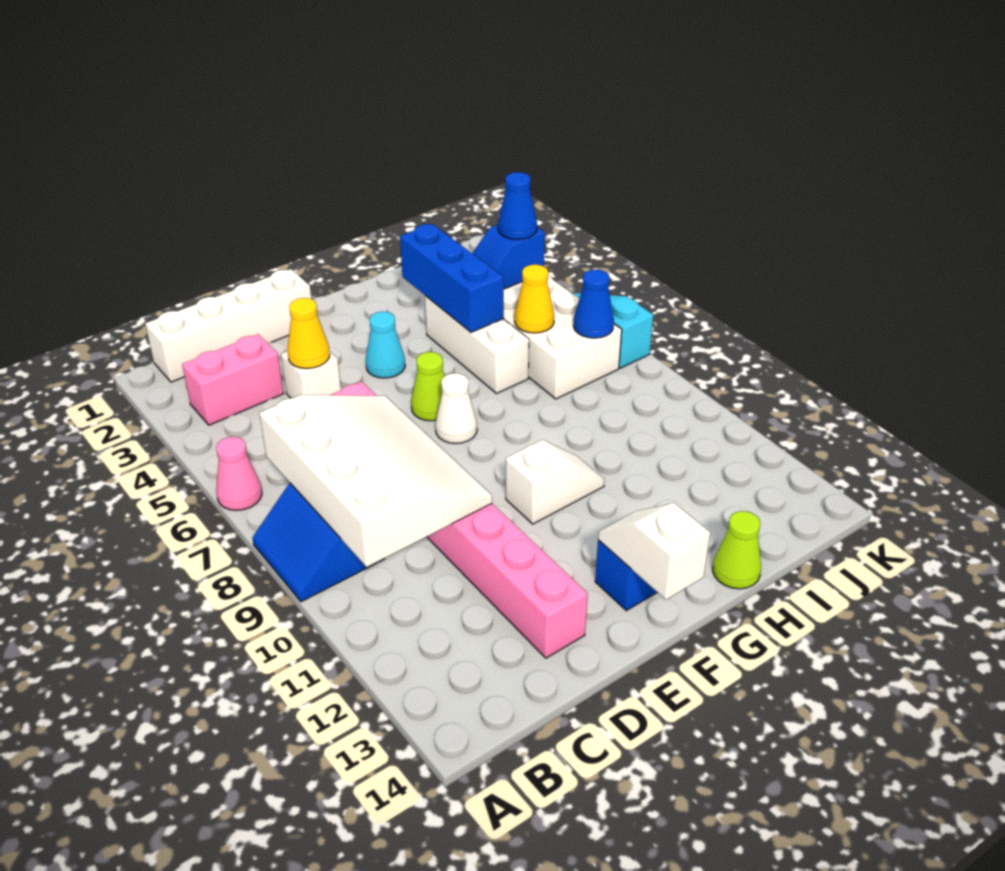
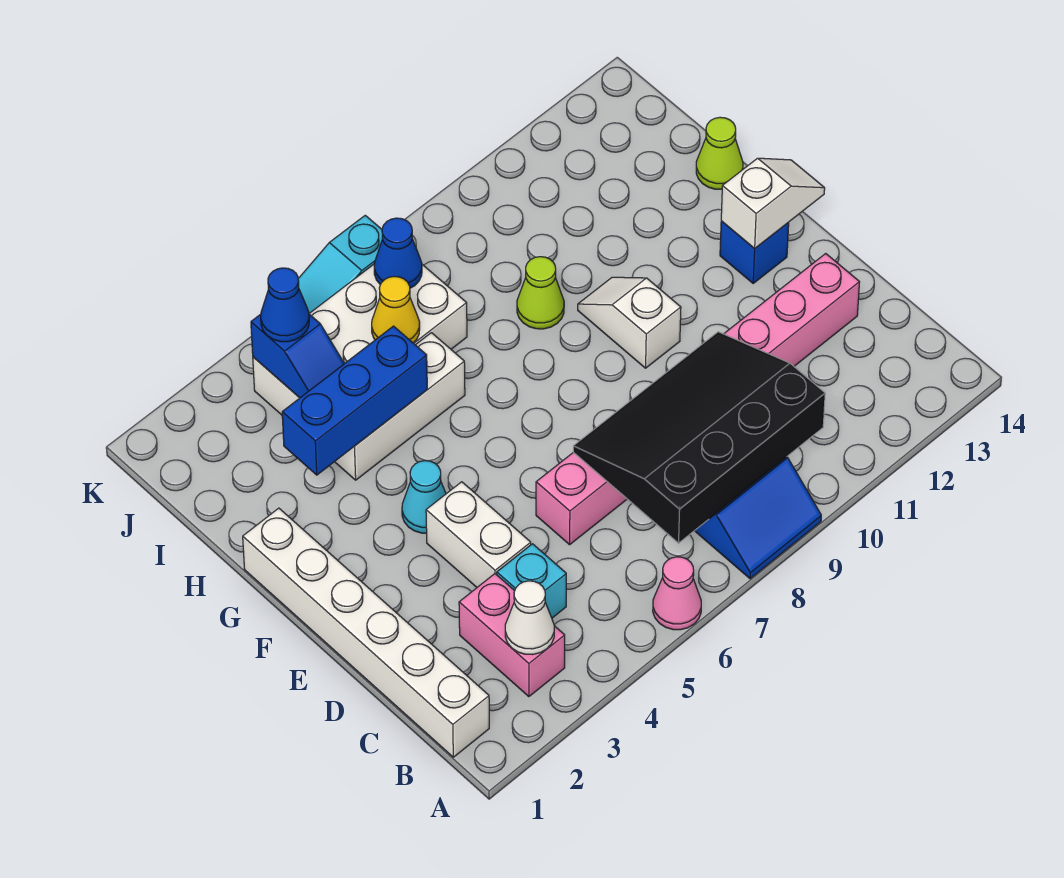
white 1x4 brick [145,269,311,382] -> white 1x6 brick [243,508,489,757]
white 3x4 slope [259,395,492,567] -> black 3x4 slope [573,332,825,543]
none -> cyan 1x1 brick [497,544,566,618]
white 1x1 brick [281,351,341,399] -> white 1x2 brick [426,482,531,587]
yellow 1x1 cone [287,298,330,369] -> none
lime 1x1 cone [411,352,445,421] -> lime 1x1 cone moved to [517,257,564,329]
white 1x1 cone [435,373,477,443] -> white 1x1 cone moved to [505,581,554,655]
white 1x2 slope [598,503,710,600] -> white 1x2 slope turned to [721,158,825,249]

